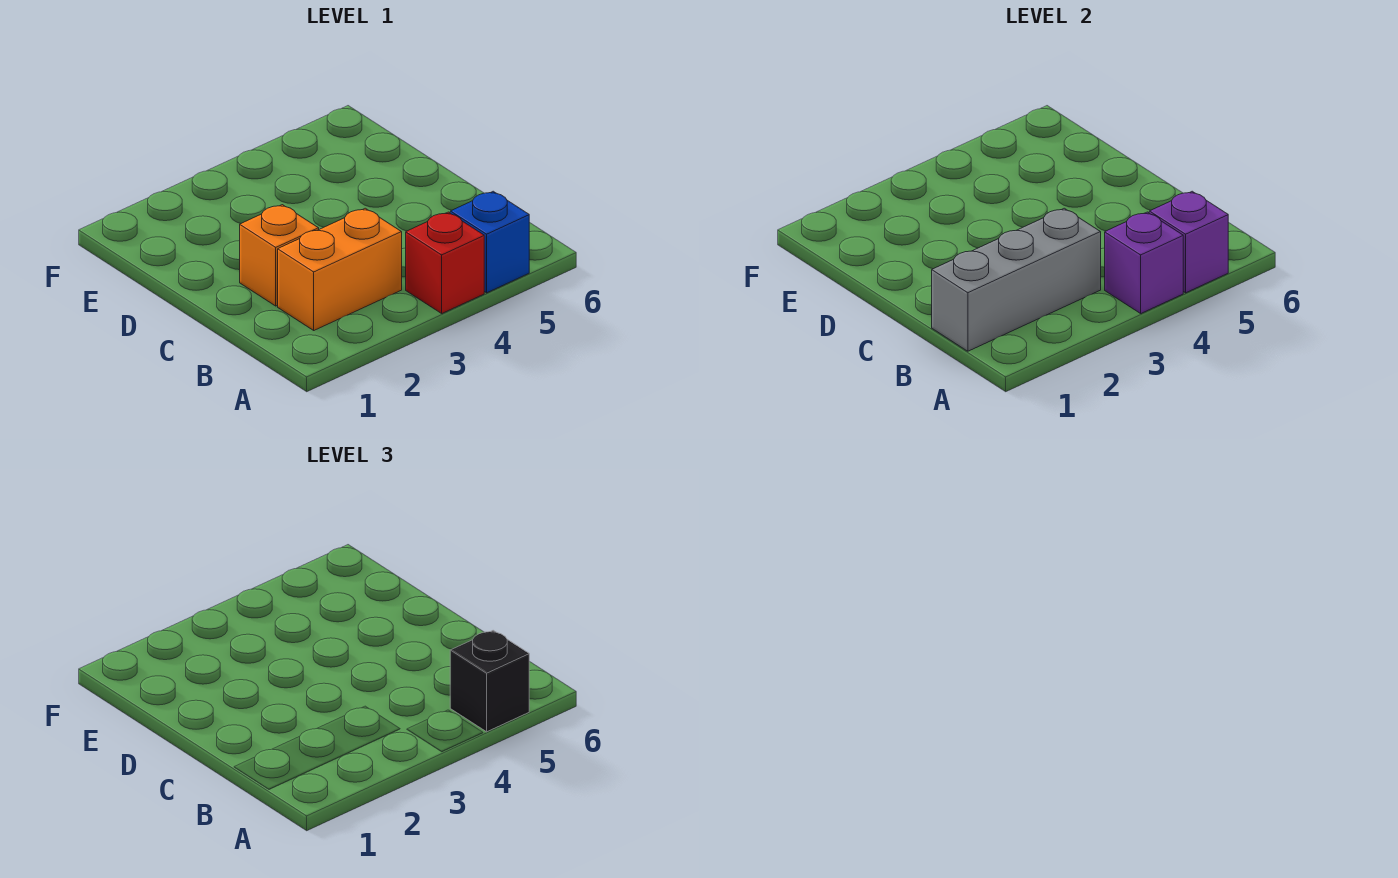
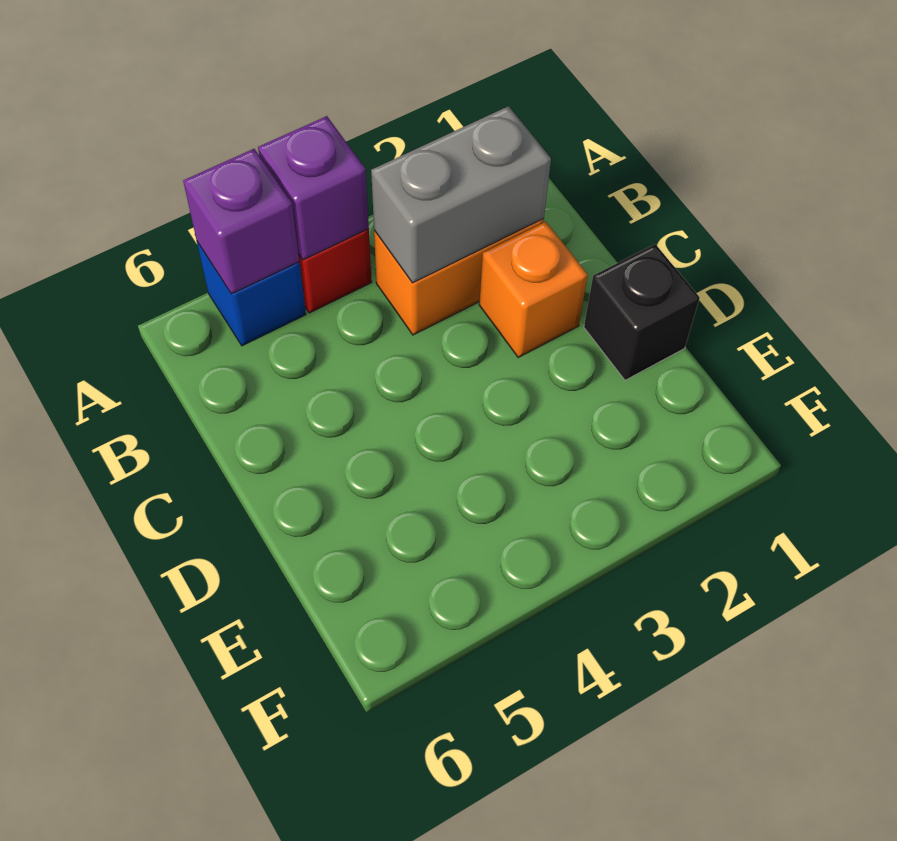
black 1x1 brick [450,630,529,732] -> black 1x1 brick moved to [584,244,700,380]
grey 1x3 brick [932,208,1101,351] -> grey 1x2 brick [371,106,551,283]

